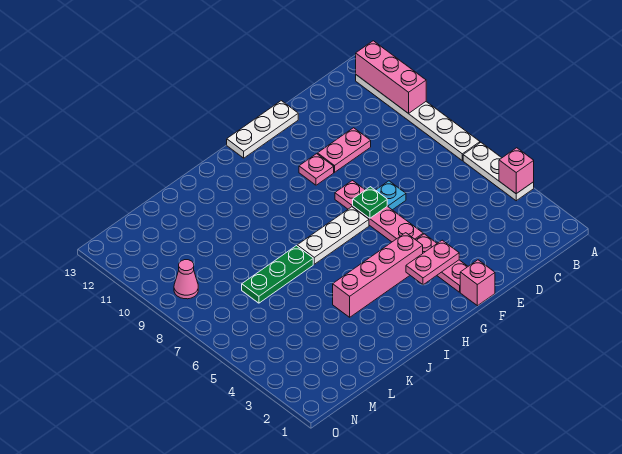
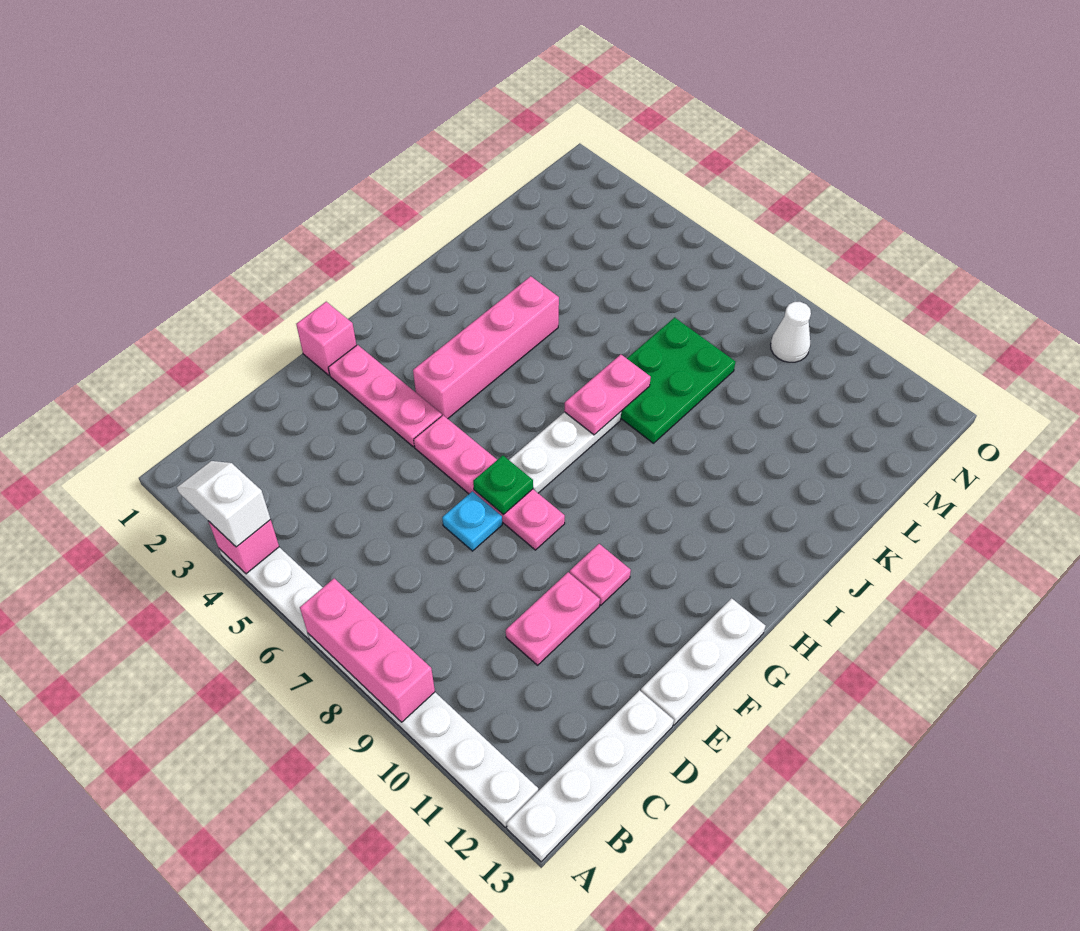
none -> white 1x2 slope [177,461,270,547]
pink 1x3 brick [356,41,426,114] -> pink 1x3 brick moved to [300,578,435,722]
none -> white 1x4 plate [507,690,674,862]
pink 1x2 plate [406,240,459,285] -> pink 1x2 plate moved to [564,355,651,435]
green 1x3 plate [242,246,313,303] -> green 2x3 plate [621,317,736,443]
pink 1x1 cone [174,260,198,299] -> white 1x1 cone [771,302,811,362]

